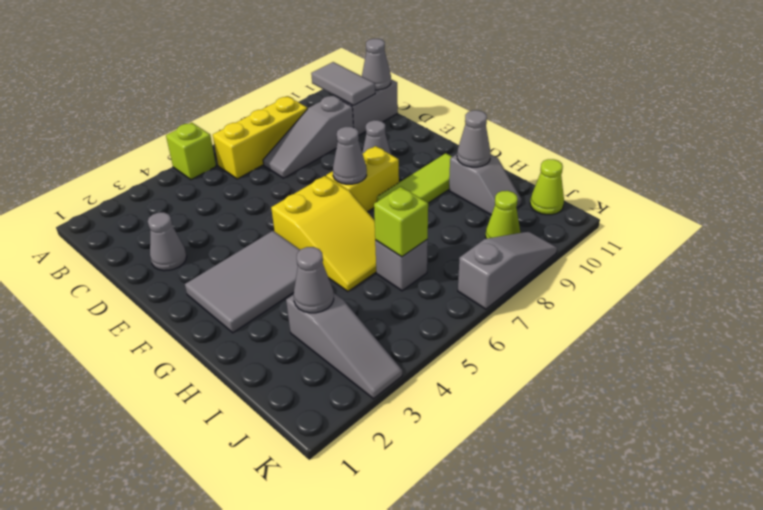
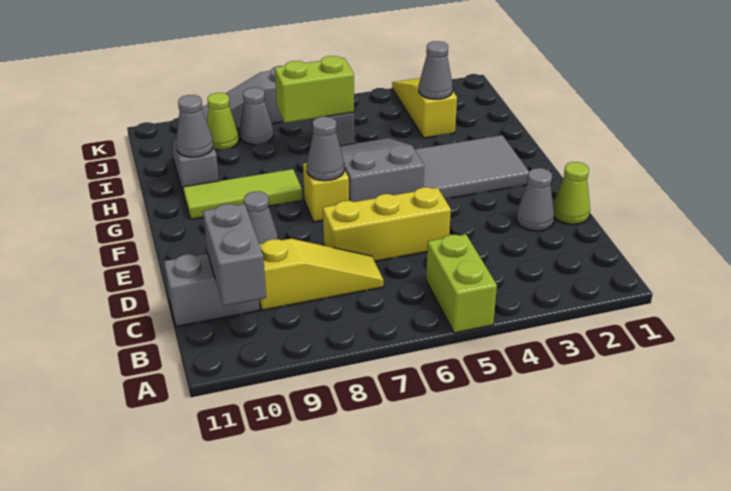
lime 1x1 brick [166,123,216,180] -> lime 1x2 brick [426,234,497,333]
yellow 1x3 brick [213,96,307,179] -> yellow 1x3 brick moved to [323,187,451,261]
grey 1x2 tile [311,62,375,106] -> grey 1x2 brick [203,204,266,306]
grey 1x3 slope [263,96,353,178] -> yellow 1x3 slope [259,239,384,310]
grey 1x1 cone [362,39,391,90] -> grey 1x1 cone moved to [240,88,273,145]
yellow 2x3 slope [271,176,376,291] -> grey 2x3 slope [340,138,424,202]
yellow 1x2 brick [326,146,399,212] -> yellow 1x1 brick [303,163,349,222]
grey 1x3 slope [286,293,402,399] -> yellow 1x3 slope [392,78,457,138]
lime 1x1 brick [374,187,428,257] -> lime 1x2 brick [275,56,354,123]
lime 1x1 cone [530,159,564,215] -> lime 1x1 cone moved to [553,162,590,224]

